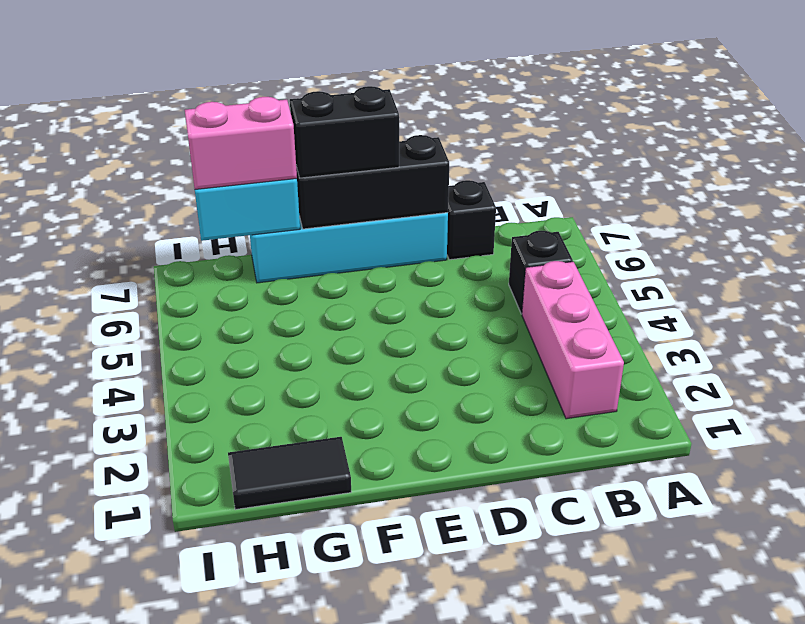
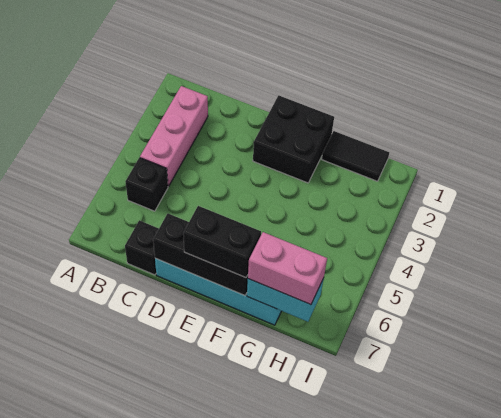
none -> black 2x2 brick [253,95,334,183]

